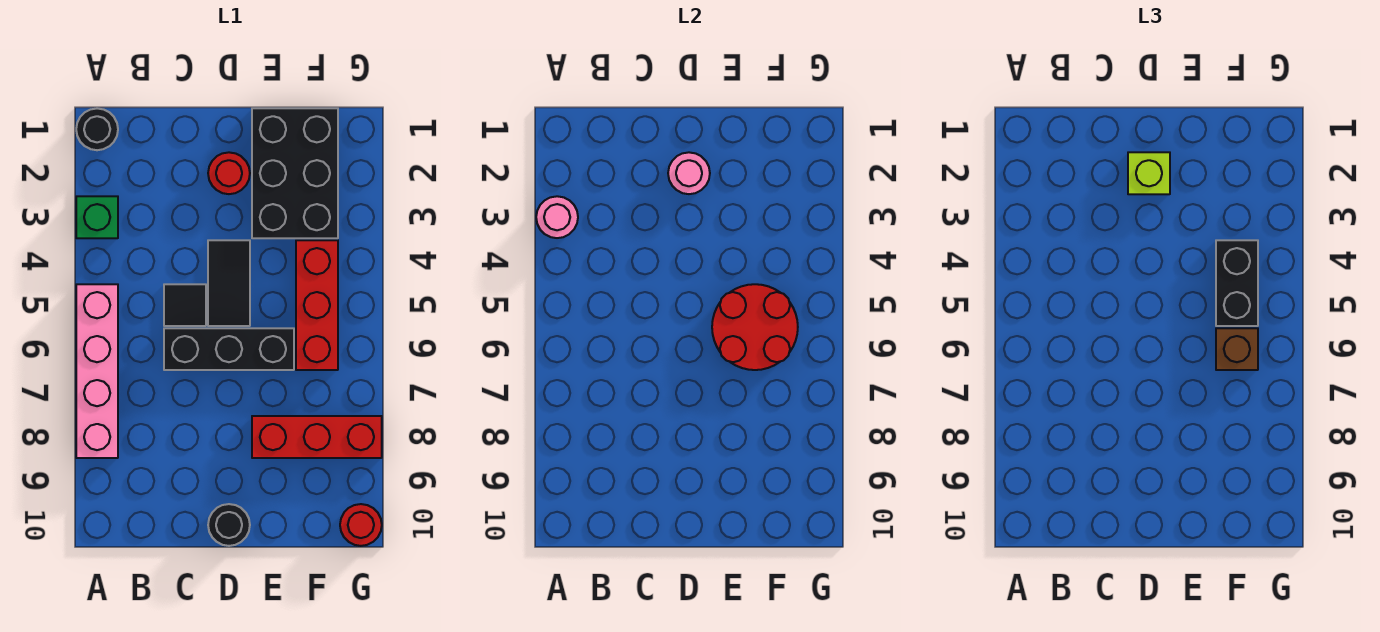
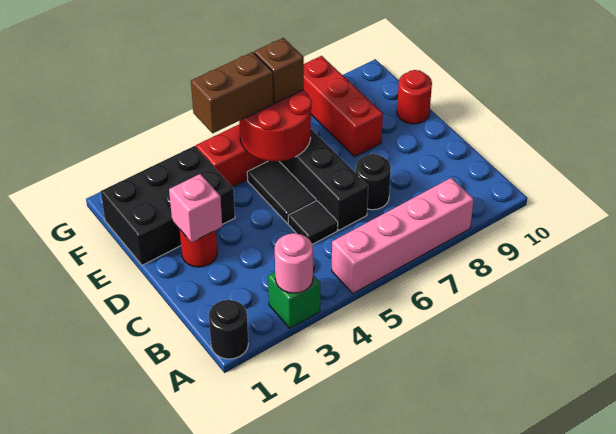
pink 1x1 round brick [668,152,710,194] -> pink 1x1 brick [169,174,222,242]
lime 1x1 brick [1128,152,1170,194] -> none
black 1x2 tile [208,240,250,326] -> black 1x2 tile turned to [247,161,316,224]
black 1x1 round brick [208,504,250,546] -> black 1x1 round brick moved to [356,154,391,210]
black 1x2 brick [1216,240,1258,326] -> brown 1x2 brick [191,52,273,133]
red 1x1 round brick [340,504,382,546] -> red 1x1 round brick moved to [397,70,432,124]

